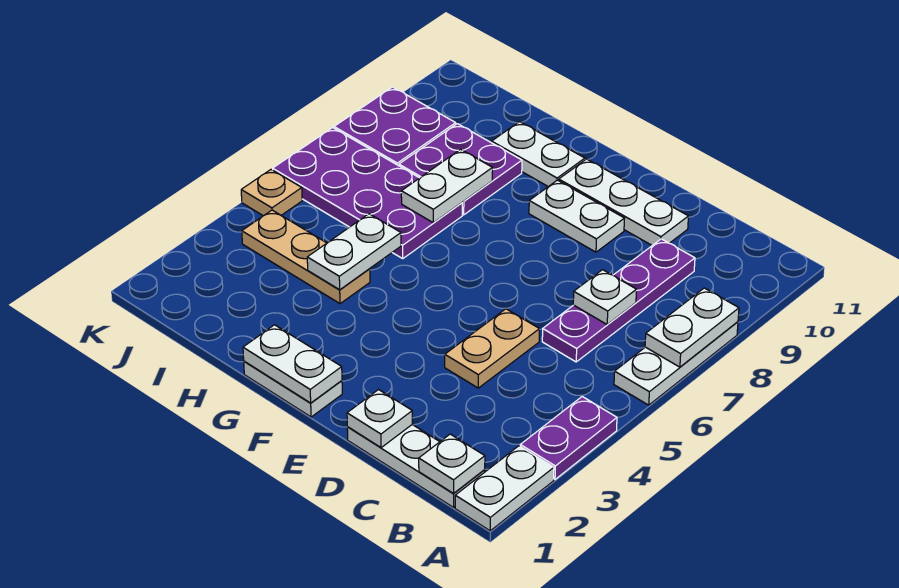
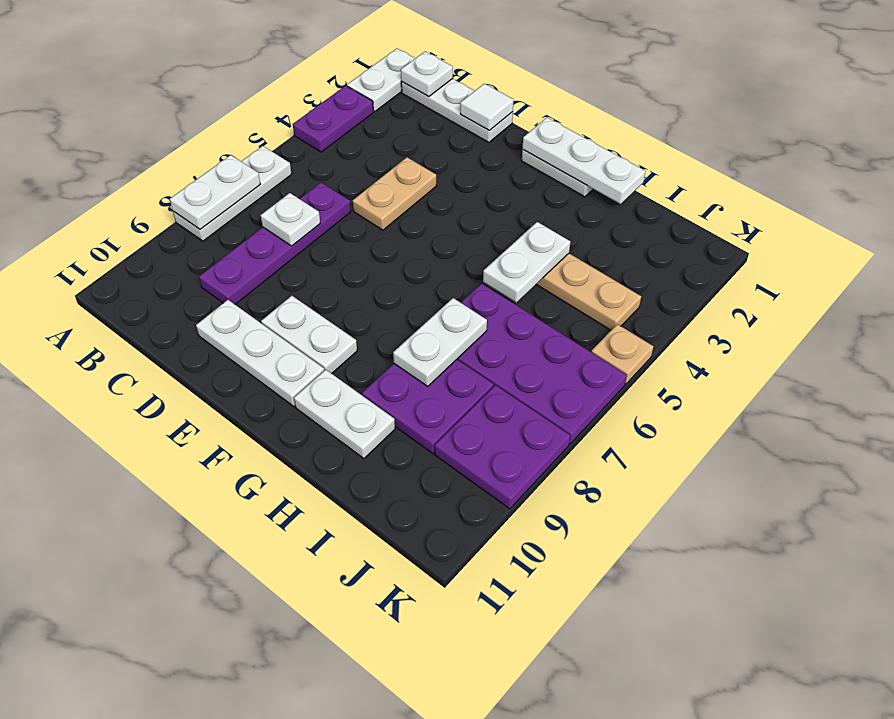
white 1x1 plate [347,390,412,448] -> white 1x1 tile [460,84,514,130]
white 1x2 plate [243,325,342,403] -> white 1x3 plate [522,118,645,204]

